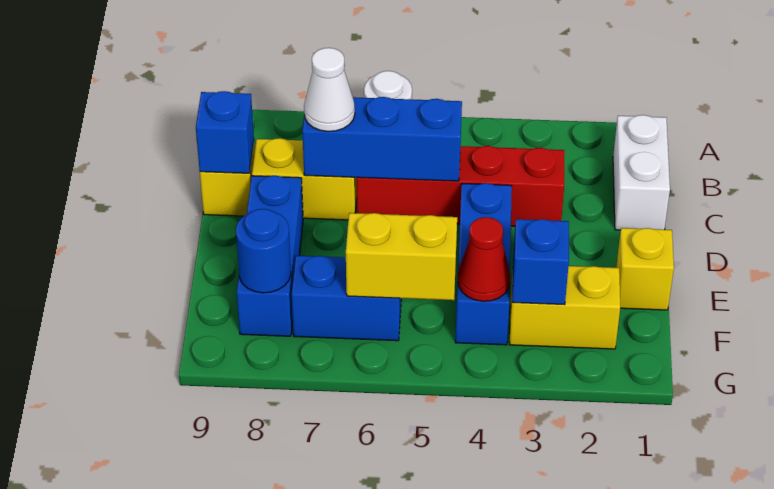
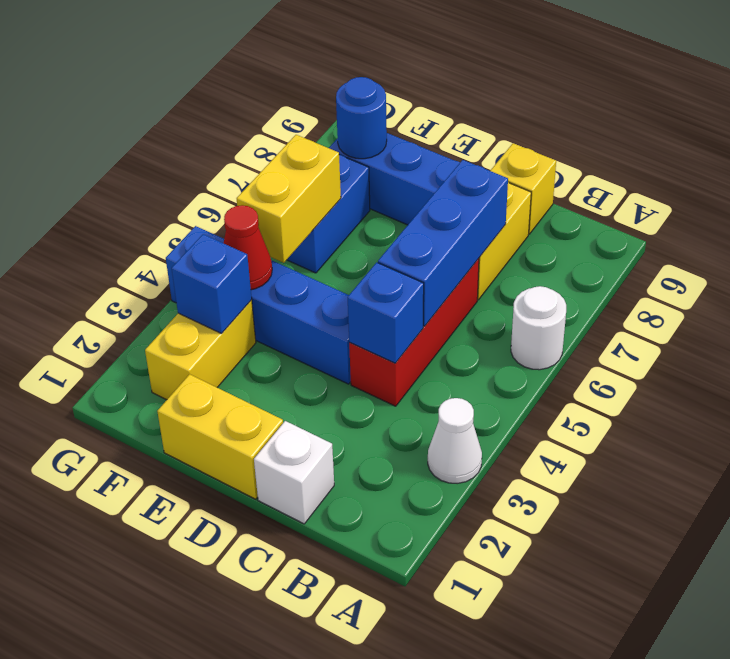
white 1x2 brick [613,115,670,230] -> white 1x1 brick [254,421,334,524]
red 1x4 brick [357,146,564,226] -> red 1x3 brick [349,259,479,406]
white 1x1 cone [304,48,355,131] -> white 1x1 cone moved to [428,398,482,484]
blue 1x1 brick [196,91,254,173] -> blue 1x1 brick moved to [348,262,424,363]
blue 1x3 brick [455,183,512,345] -> blue 1x4 brick [166,226,351,384]
yellow 1x1 brick [616,228,674,310] -> yellow 1x2 brick [157,374,283,499]

